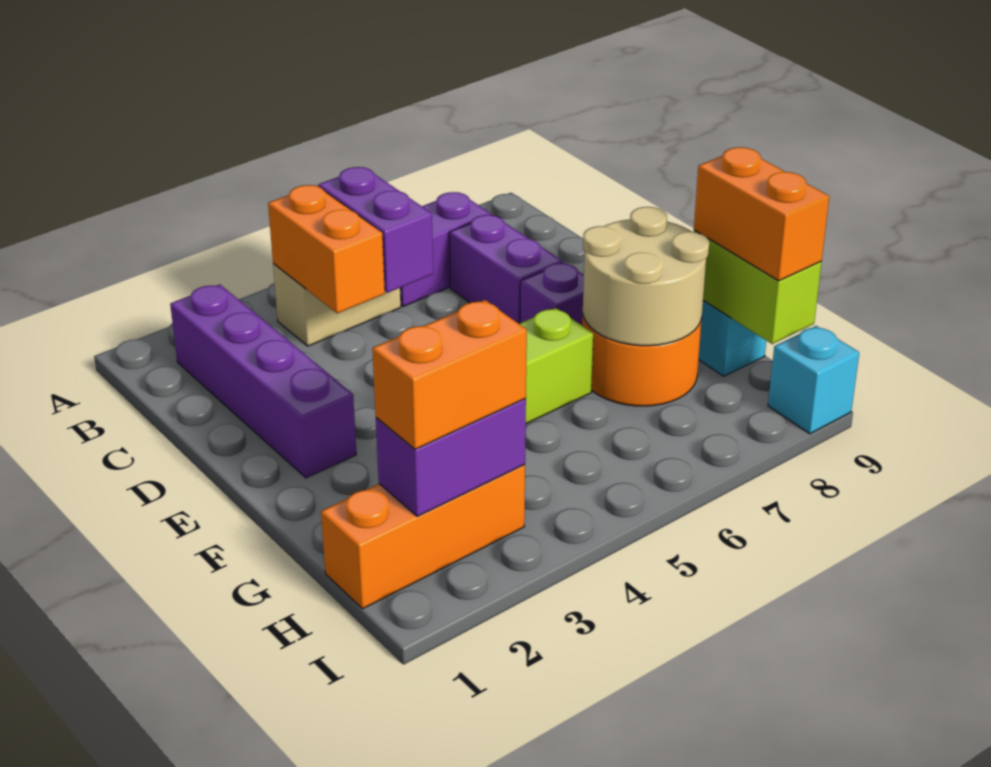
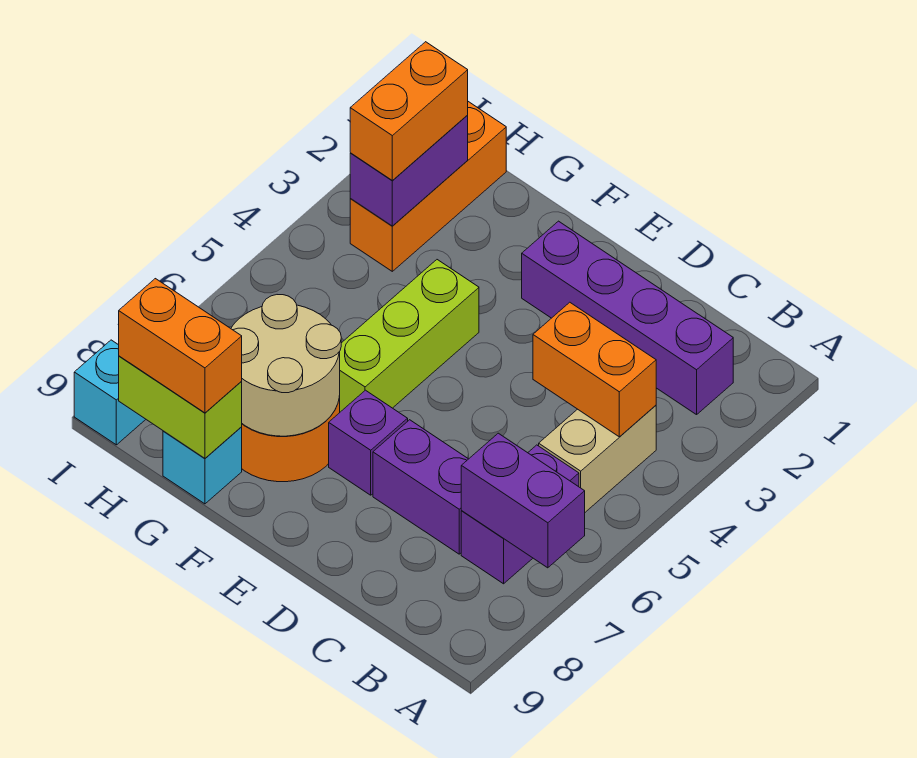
purple 1x2 brick [318,167,433,293] -> purple 1x2 brick moved to [461,433,585,568]

